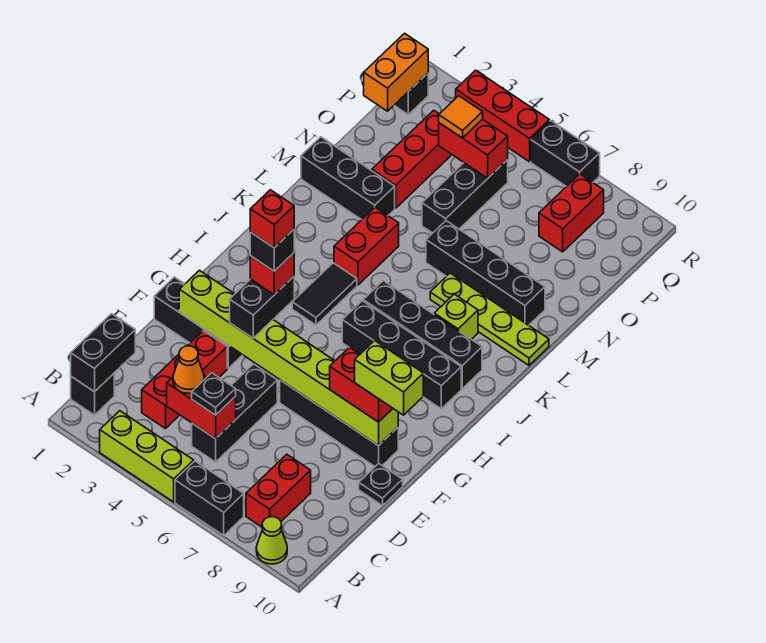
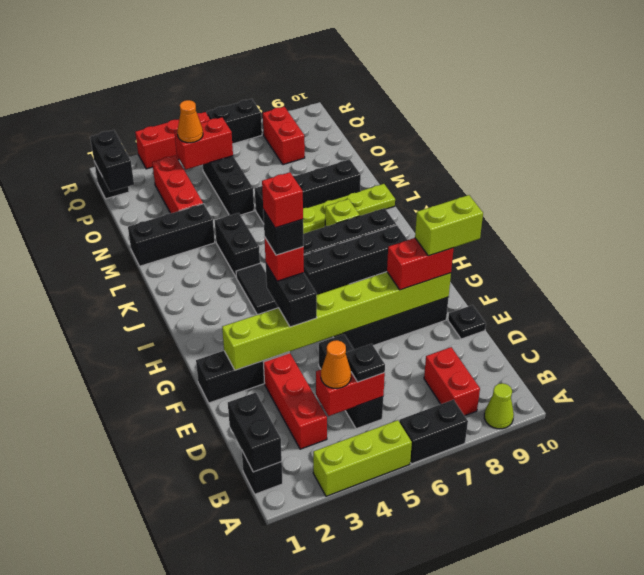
red 1x2 brick [334,207,399,285] -> black 1x2 brick [215,213,260,278]
orange 1x2 brick [364,33,428,111] -> black 1x2 brick [90,130,134,192]
orange 1x1 tile [439,96,483,138] -> orange 1x1 cone [177,100,203,143]

